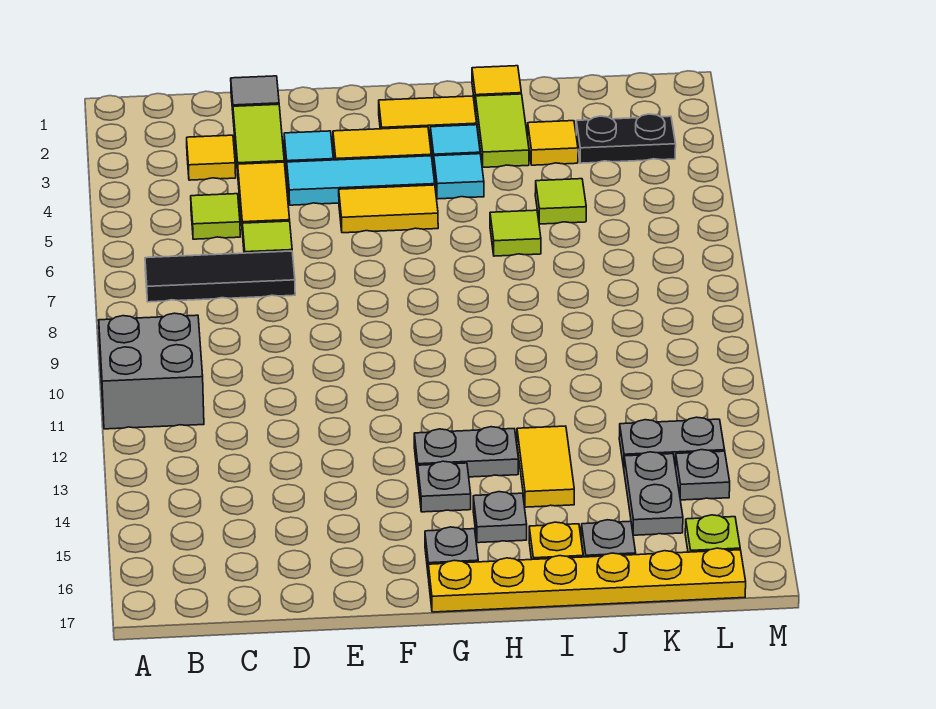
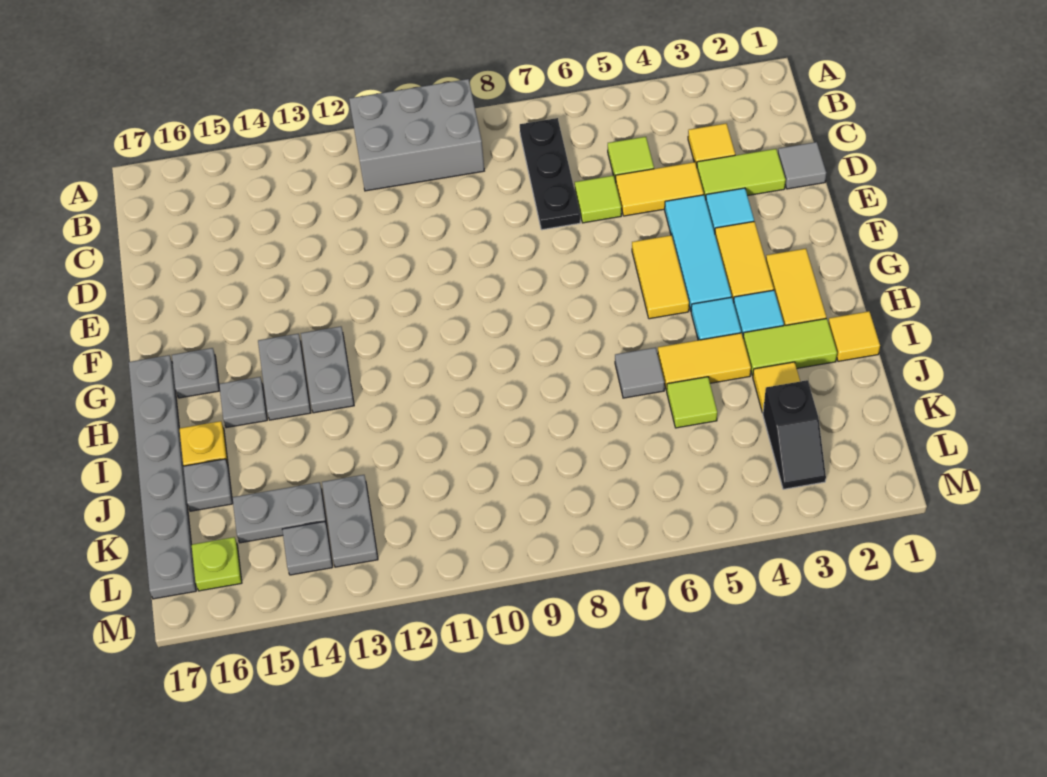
grey 2x2 brick [99,313,204,429] -> grey 2x3 brick [349,79,484,191]
black 1x3 tile [145,251,295,302] -> black 1x3 plate [520,118,580,230]
grey 1x1 plate [418,461,471,512] -> grey 1x2 plate [258,334,311,420]
yellow 1x6 plate [429,548,746,612] -> grey 1x6 plate [129,355,196,599]
lime 1x1 tile [490,210,541,256] -> grey 1x1 tile [615,347,664,398]
yellow 1x2 tile [517,426,574,507] -> yellow 1x2 tile moved to [658,333,751,390]
black 1x2 plate [576,114,676,163] -> black 1x2 slope [763,380,826,489]

